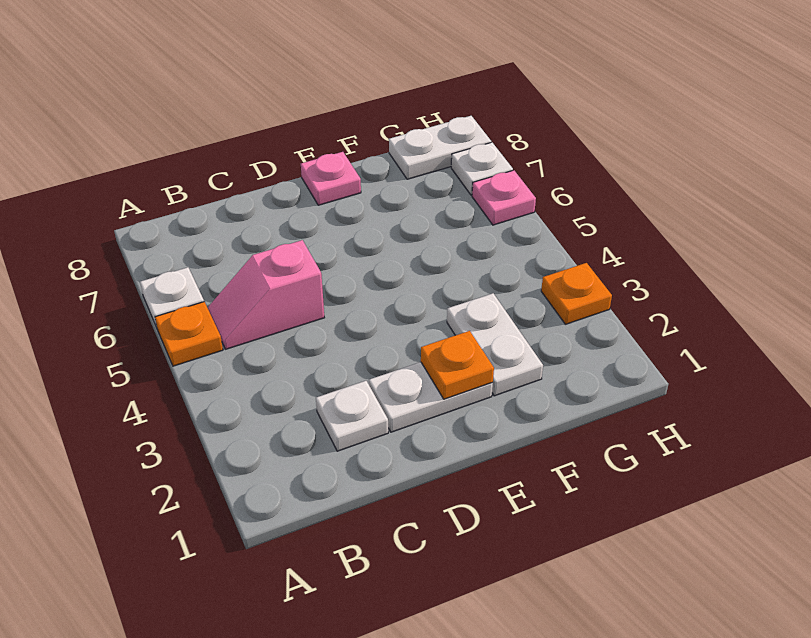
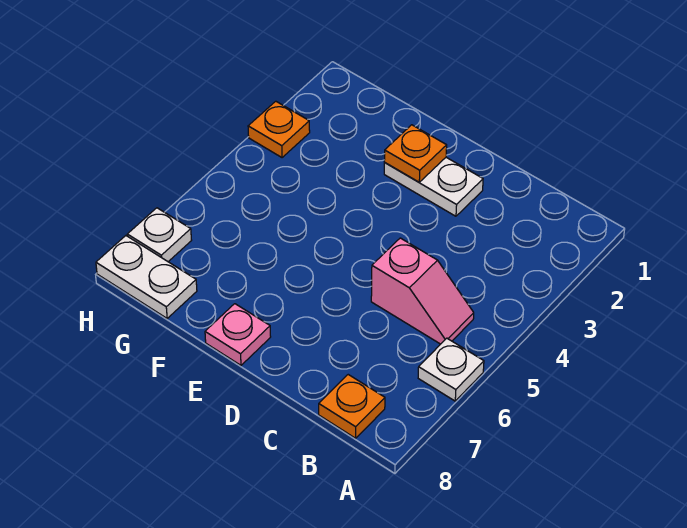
orange 1x1 plate [155,302,223,366] -> orange 1x1 plate moved to [319,375,385,438]
white 1x1 plate [316,381,388,451] -> none
white 1x2 plate [447,293,543,396] -> none
pink 1x1 plate [472,170,536,225] -> none

